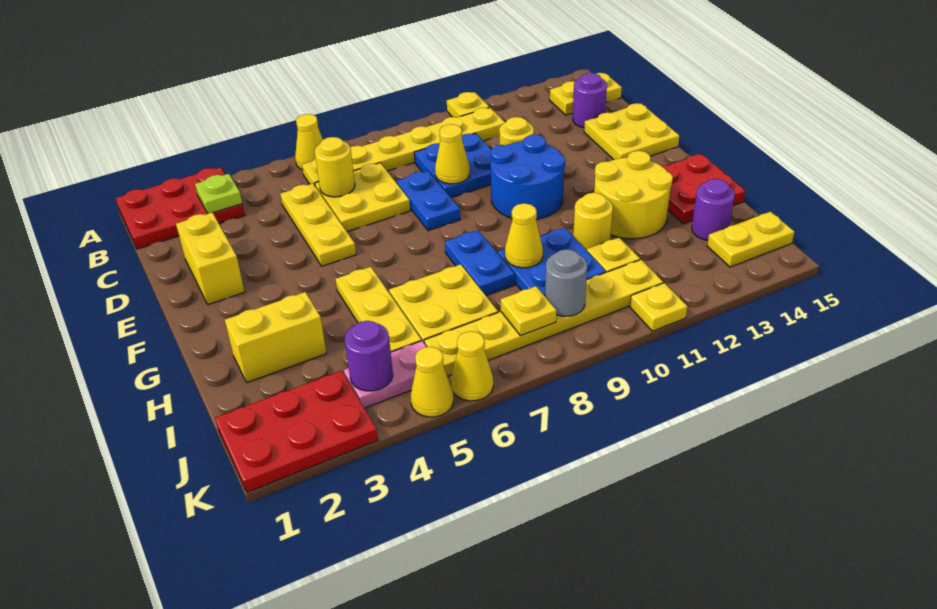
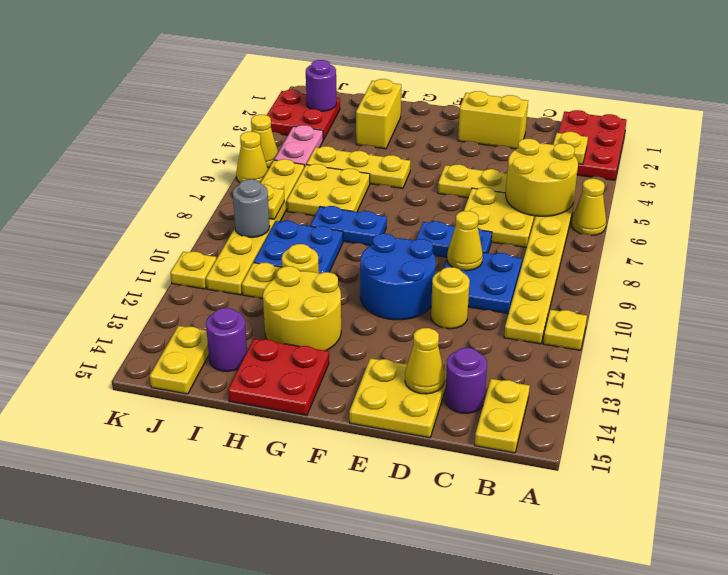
lime 1x1 plate [195,174,242,214] -> yellow 1x1 plate [553,132,588,164]
yellow 1x1 round brick [315,137,355,197] -> yellow 2x2 round brick [506,139,578,216]
yellow 1x1 cone [505,203,543,268] -> yellow 1x1 cone moved to [405,328,445,394]
red 2x3 plate [215,371,378,492] -> red 2x2 plate [267,90,340,140]
purple 1x1 round brick [345,321,393,391] -> purple 1x1 round brick moved to [306,60,337,111]

